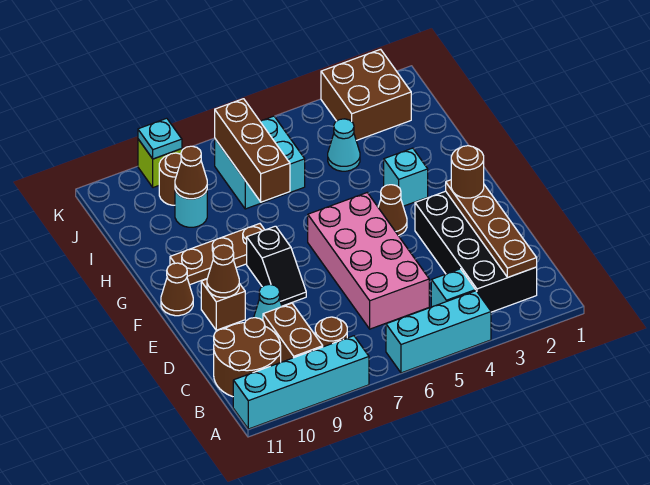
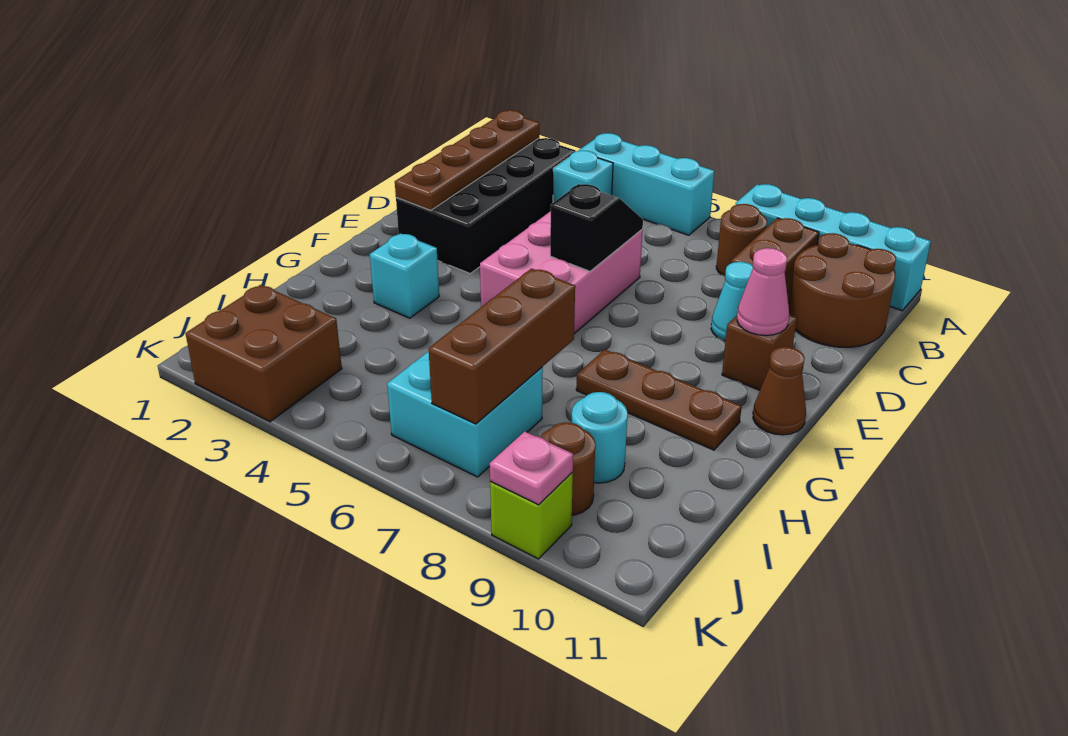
pink 2x4 brick [308,193,429,329] -> pink 2x3 brick [480,211,643,334]
brown 1x1 round brick [451,146,484,198] -> none
black 1x2 slope [247,226,306,306] -> black 1x2 slope moved to [550,184,643,271]
brown 1x1 cone [207,245,239,297] -> pink 1x1 cone [737,248,789,336]
brown 1x1 cone [378,185,407,236] -> none
cyan 1x1 cone [328,119,360,171] -> none
brown 1x1 cone [175,146,207,199] -> none
cyan 1x1 plate [138,118,182,159] -> pink 1x1 plate [490,432,573,505]

